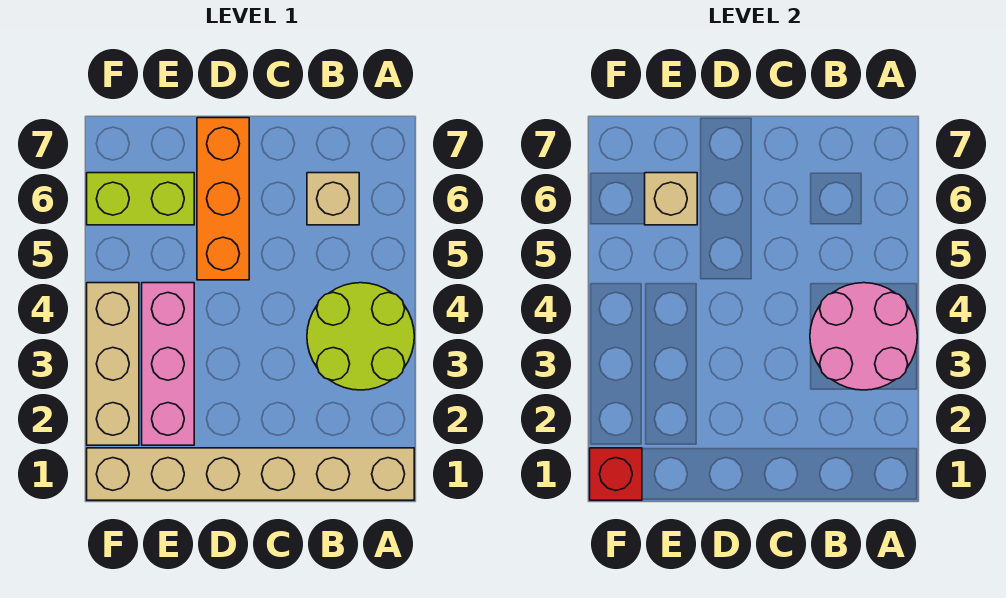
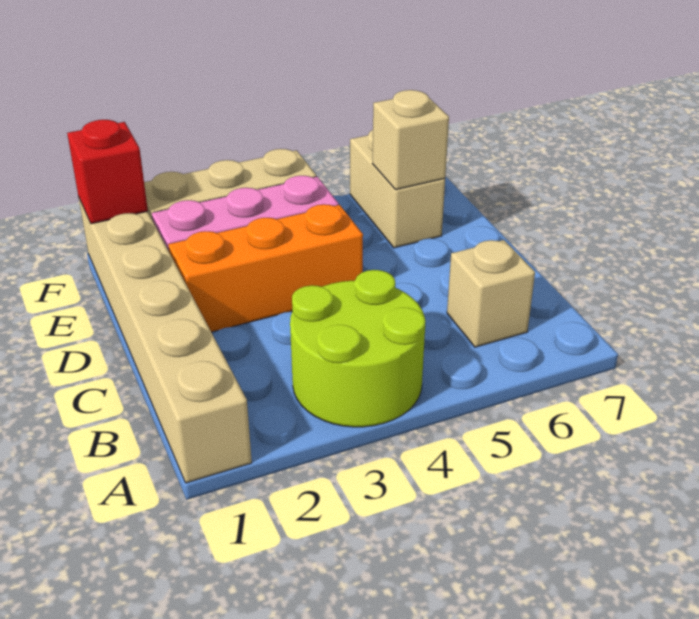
pink 2x2 round brick [810,283,917,390] -> none
orange 1x3 brick [197,118,249,280] -> orange 1x3 brick moved to [168,204,363,332]
lime 1x2 brick [87,173,194,225] -> tan 1x2 brick [350,130,445,248]

